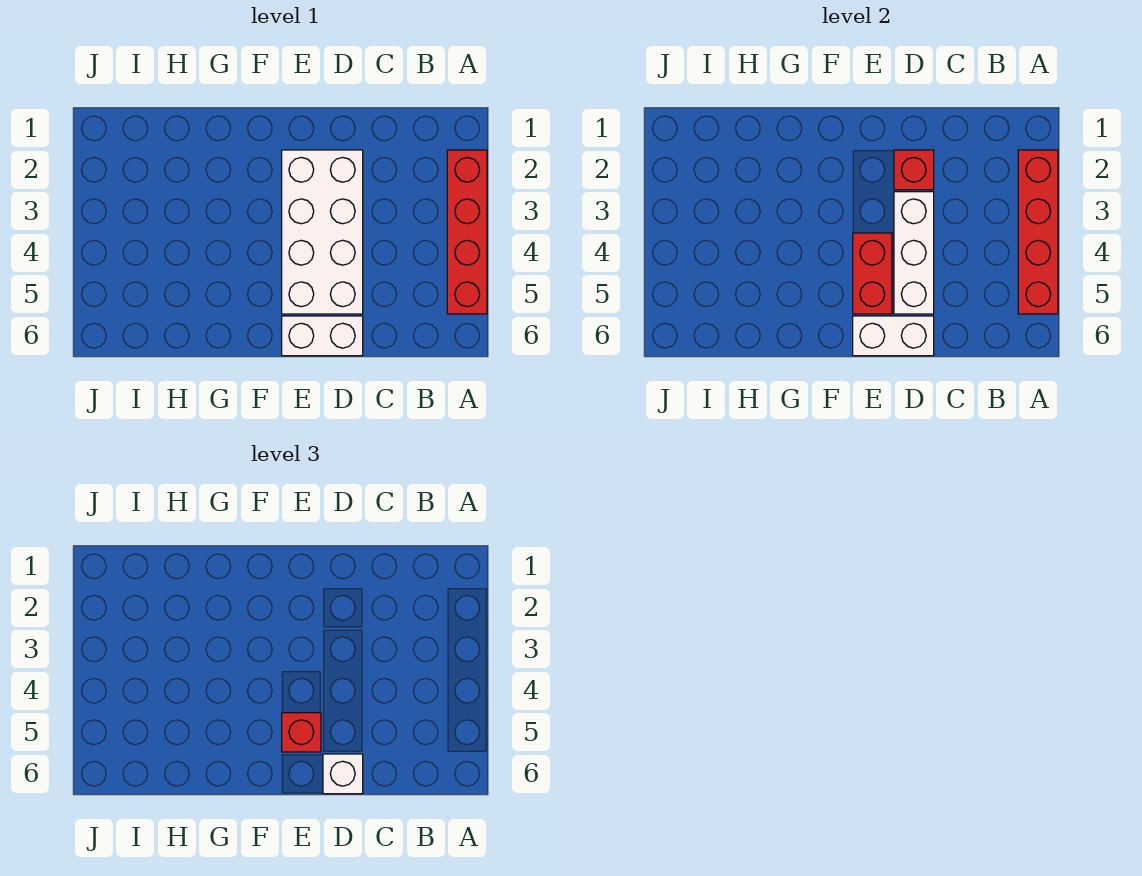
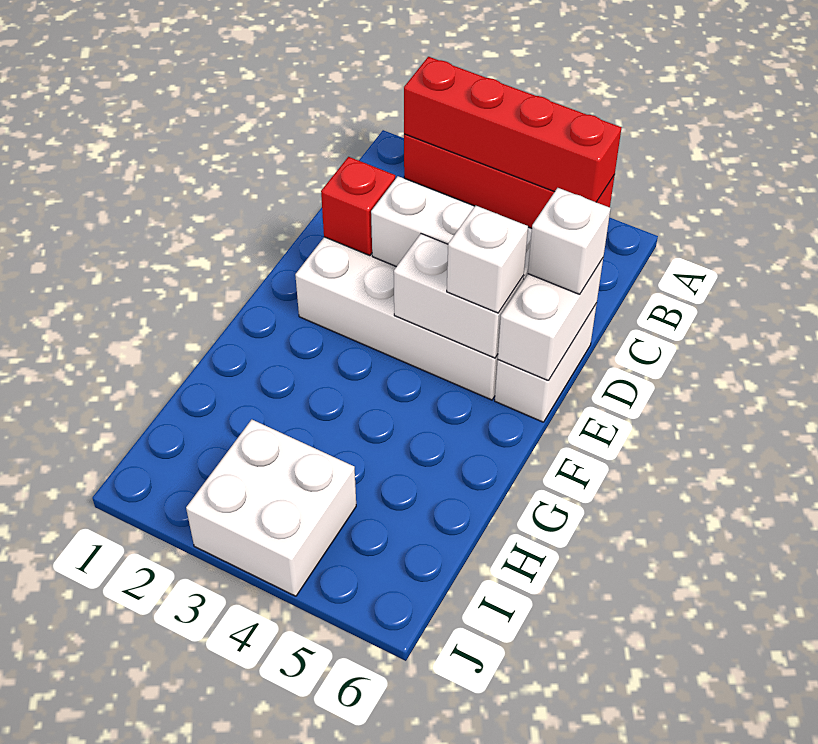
red 1x2 brick [853,233,892,314] -> white 1x2 brick [394,234,524,358]
red 1x1 brick [282,713,321,752] -> white 1x1 brick [447,205,528,313]
none -> white 2x2 brick [186,420,356,596]

